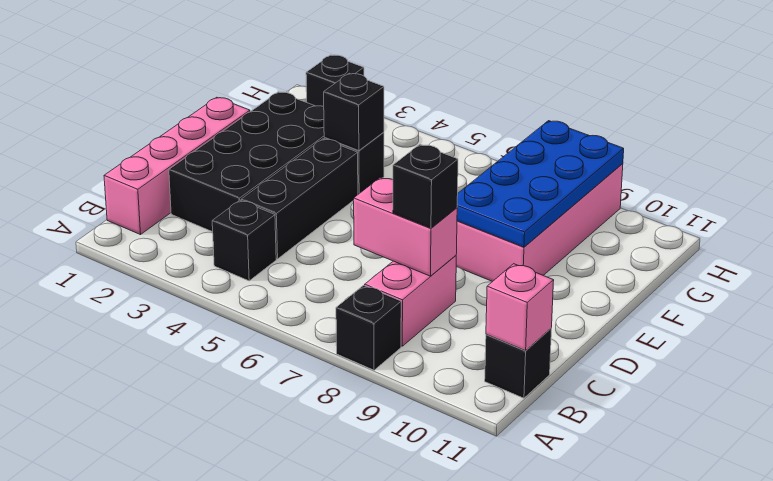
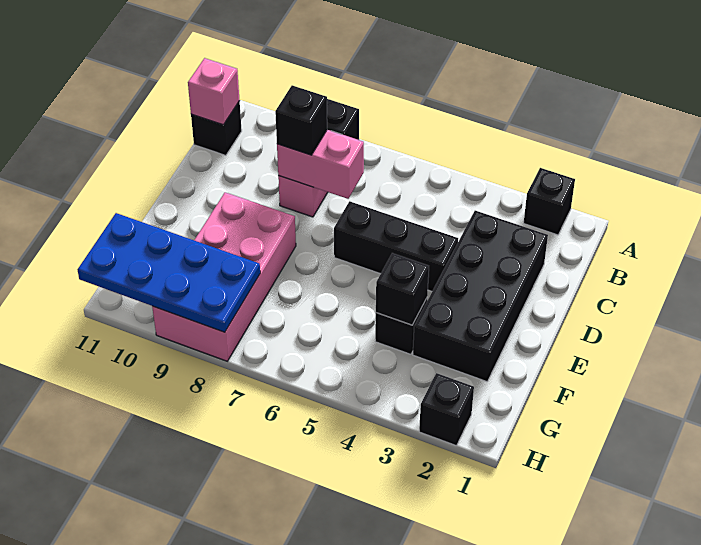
pink 1x4 brick [104,97,250,235] -> none
black 1x1 brick [212,200,276,281] -> black 1x1 brick moved to [524,168,575,235]
black 1x3 brick [241,139,358,259] -> black 1x3 brick turned to [334,201,458,291]
blue 2x4 plate [457,121,624,247] -> blue 2x4 plate turned to [78,213,260,332]

